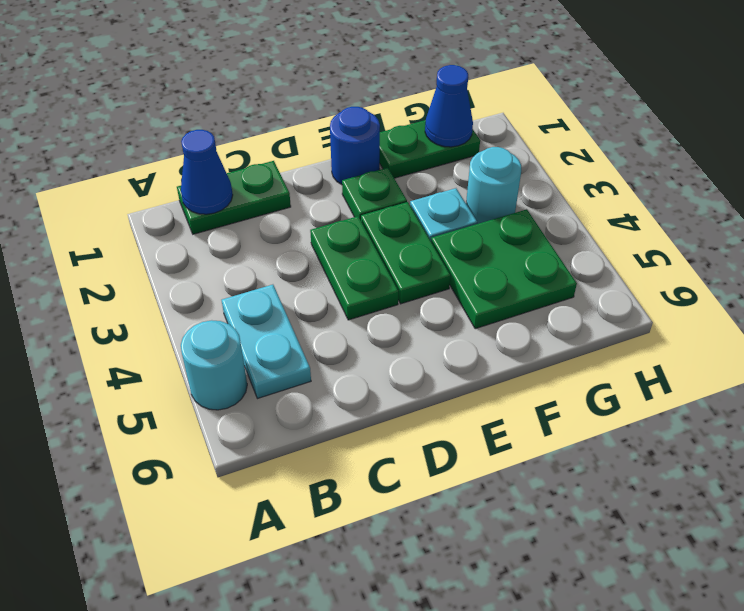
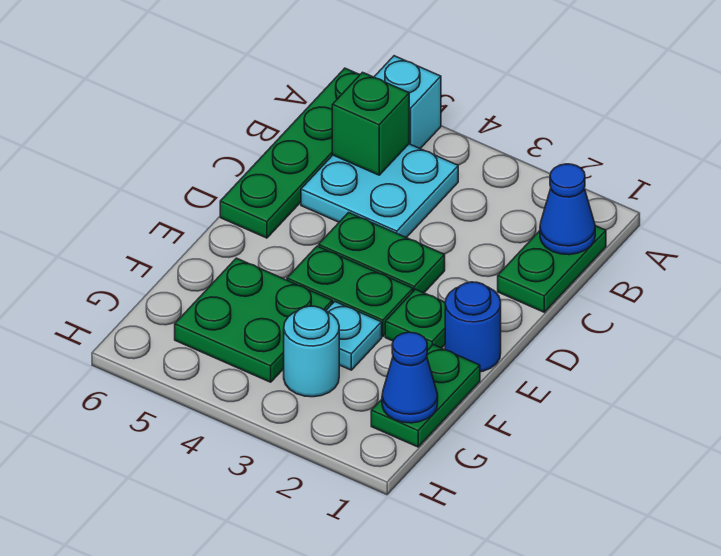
cyan 1x1 round brick [181,320,247,410] -> cyan 1x1 brick [374,56,441,148]
none -> green 1x4 plate [220,68,360,238]
cyan 1x2 plate [222,285,311,399] -> cyan 2x2 plate [301,144,458,238]
none -> green 1x1 brick [332,72,409,175]

